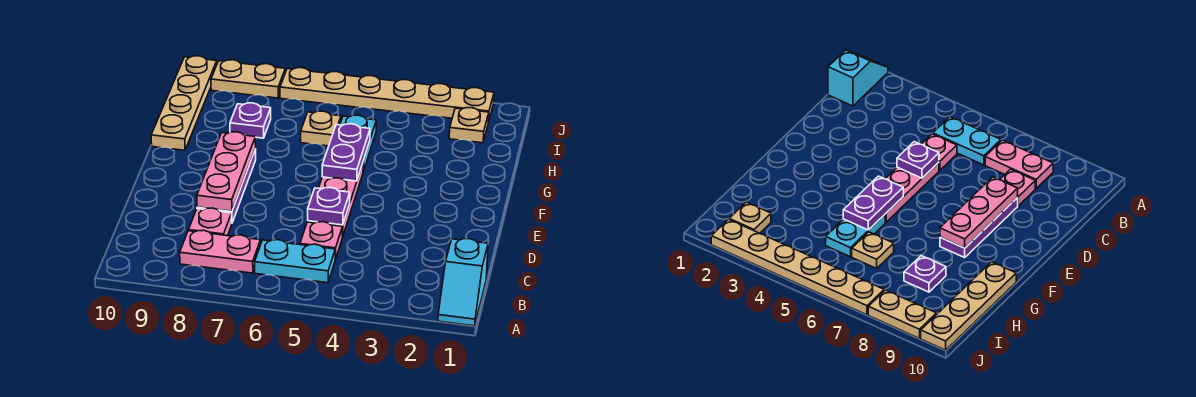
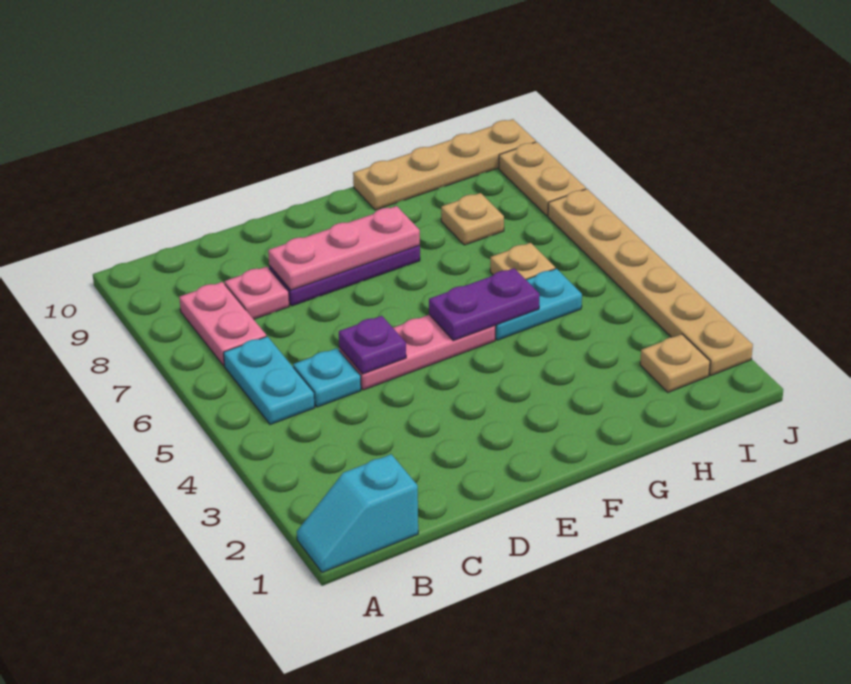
pink 1x1 plate [300,222,343,259] -> cyan 1x1 plate [293,348,361,407]
purple 1x1 plate [230,103,271,138] -> tan 1x1 plate [441,193,504,245]

